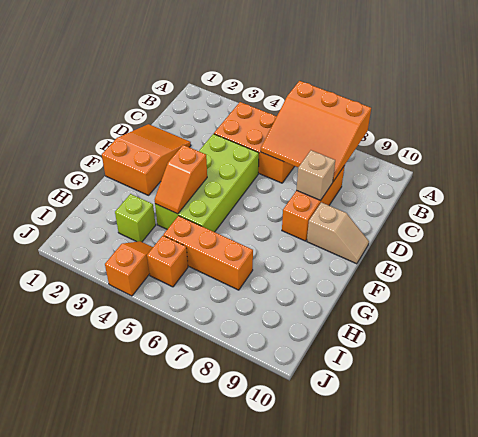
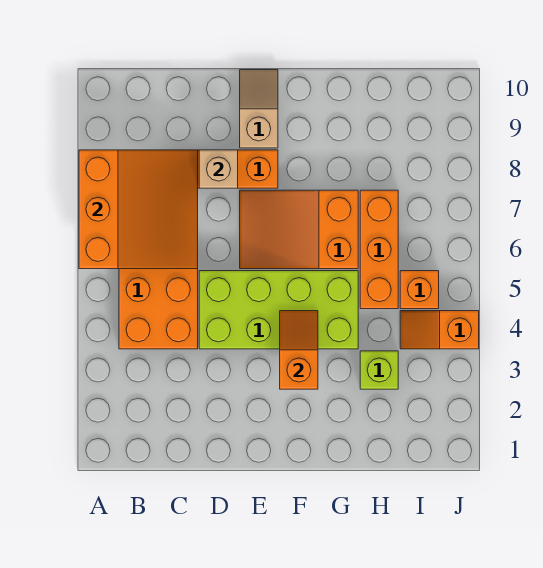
orange 2x3 slope [102,124,191,195] -> orange 2x3 slope moved to [240,190,358,269]
orange 1x2 slope [155,145,207,214] -> orange 1x2 slope turned to [280,311,318,389]

